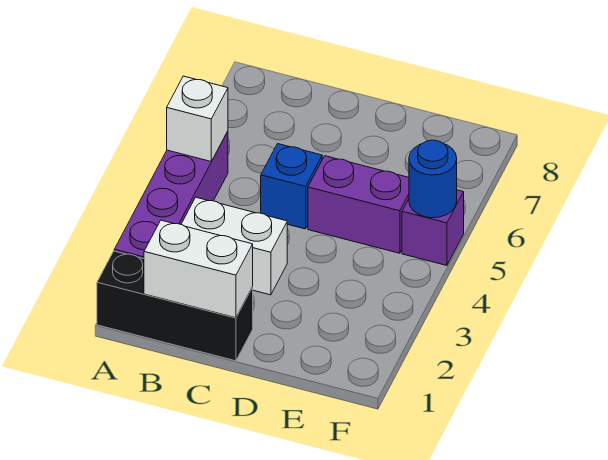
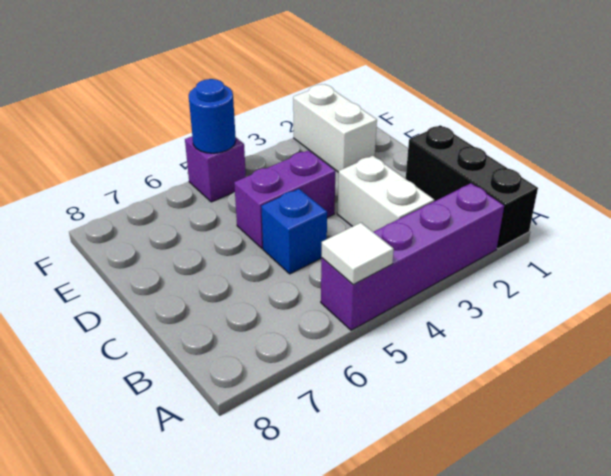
white 1x1 brick [167,76,228,161] -> white 1x1 tile [321,223,394,285]
white 1x2 brick [144,220,253,318] -> white 1x2 brick moved to [293,84,377,172]
purple 1x2 brick [308,156,409,253] -> purple 1x2 brick turned to [234,150,336,248]

